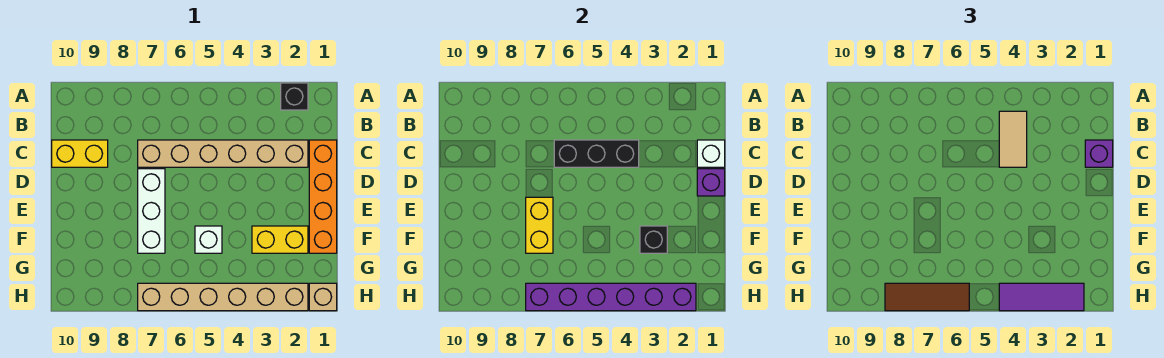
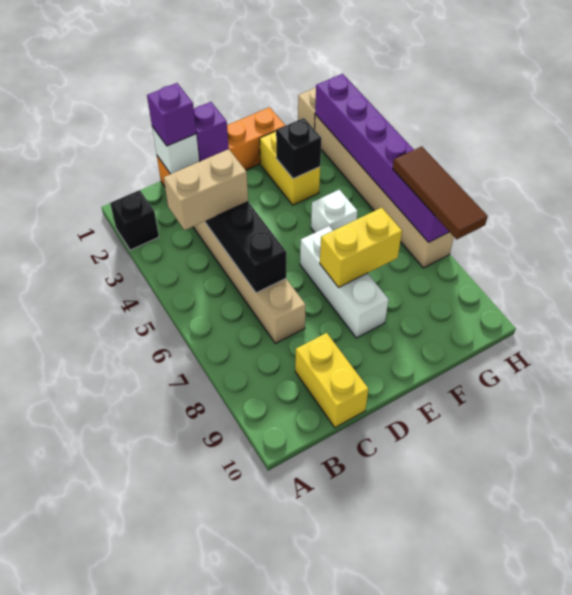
tan 1x2 tile [999,111,1027,167] -> tan 1x2 brick [164,149,248,230]
white 1x3 brick [138,169,165,253] -> white 1x3 brick turned to [300,226,389,338]
purple 1x3 tile [999,283,1084,311] -> none

